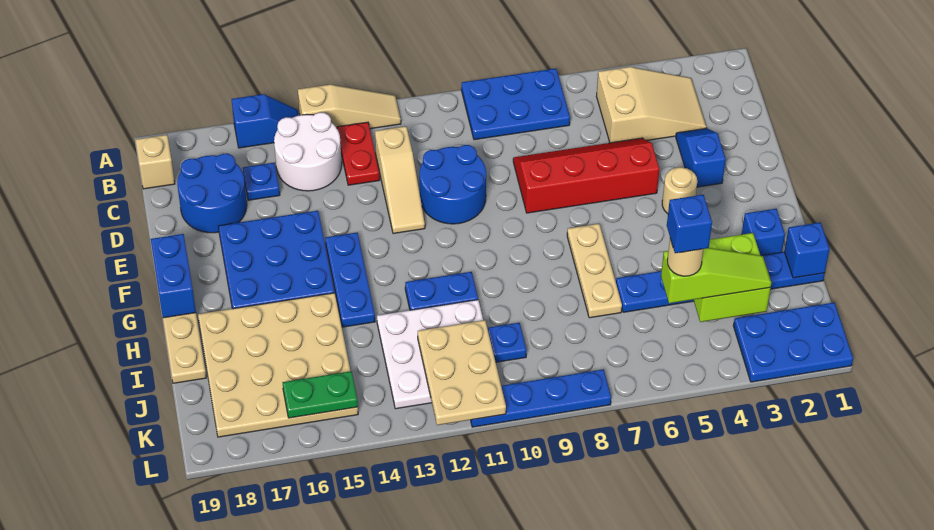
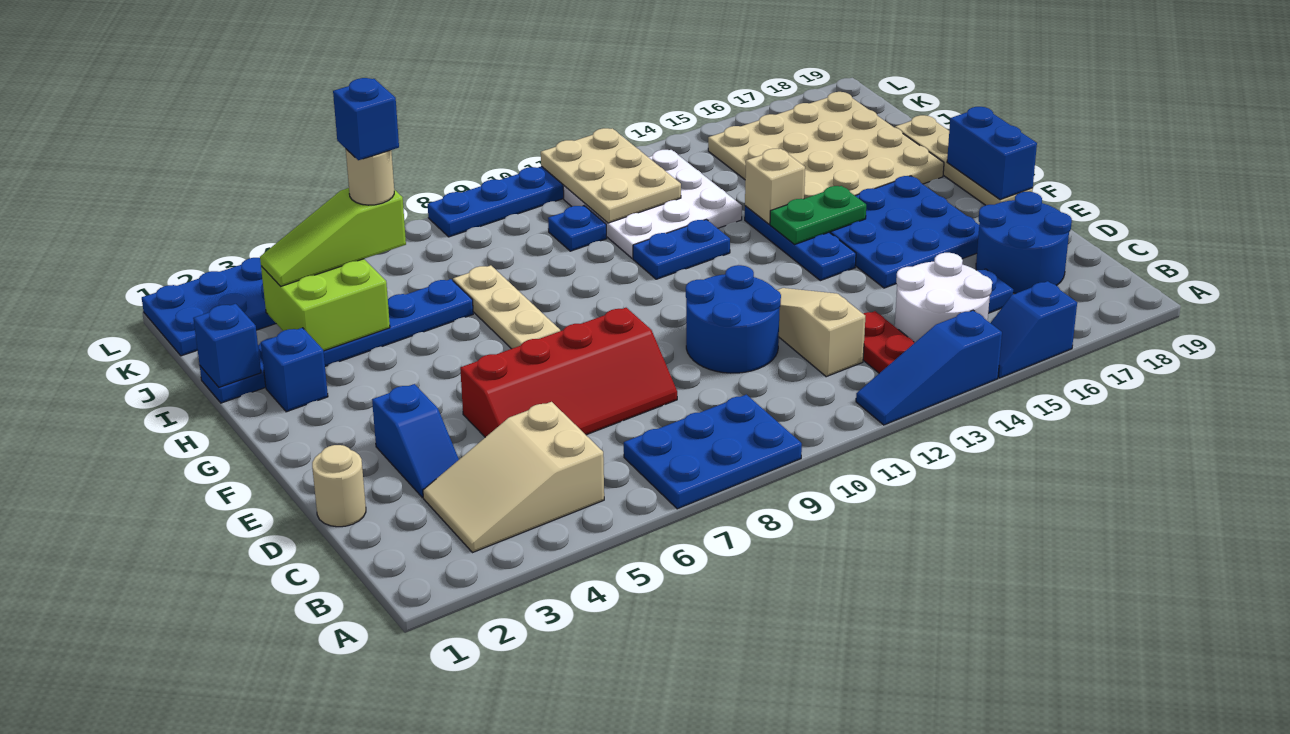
tan 1x3 slope [298,85,401,129] -> blue 1x3 slope [856,310,1002,425]
tan 1x1 brick [135,135,175,189] -> tan 1x1 brick moved to [745,149,805,224]
tan 1x1 round brick [662,167,697,214] -> tan 1x1 round brick moved to [312,445,366,527]
green 1x2 plate [282,371,358,418] -> green 1x2 plate moved to [770,186,866,244]

